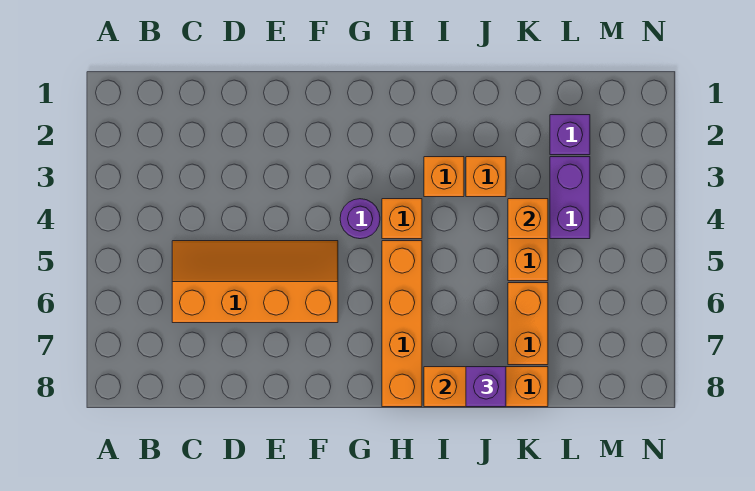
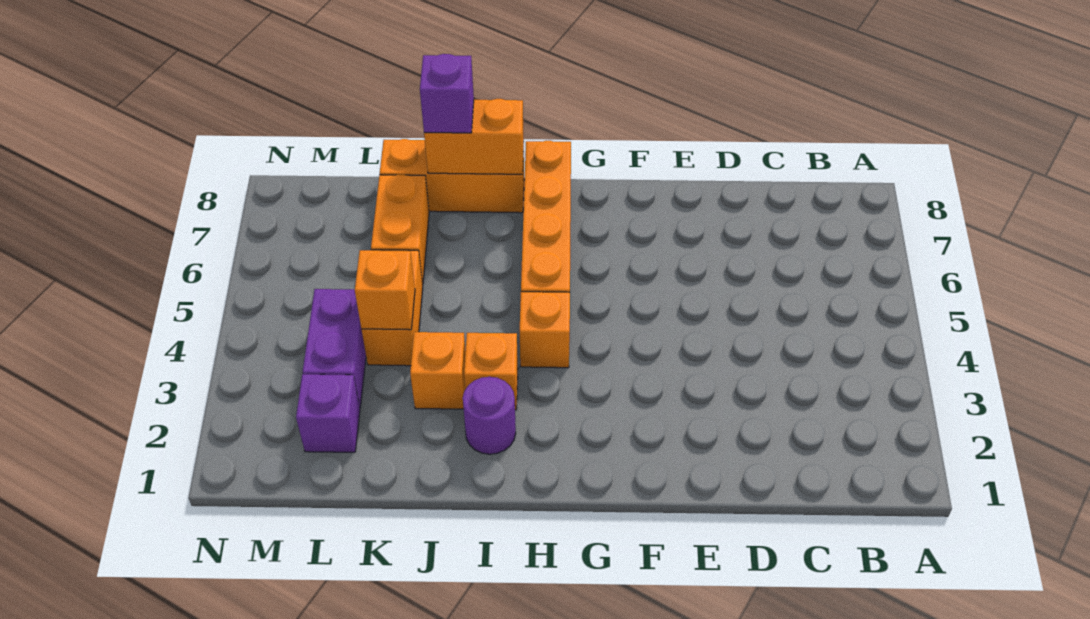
orange 2x4 slope [172,241,338,323] -> none
purple 1x1 round brick [340,199,380,239] -> purple 1x1 round brick moved to [463,377,516,454]

